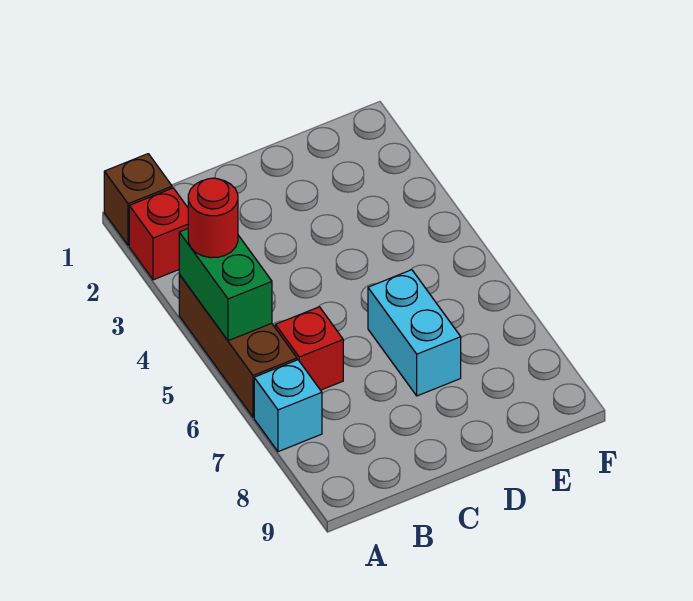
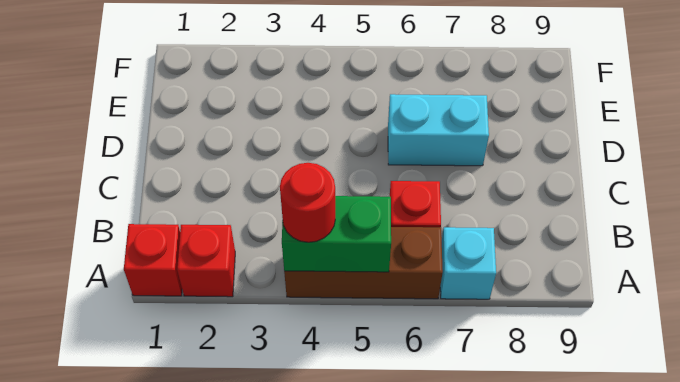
brown 1x1 brick [104,154,172,245] -> red 1x1 brick [124,224,182,296]

